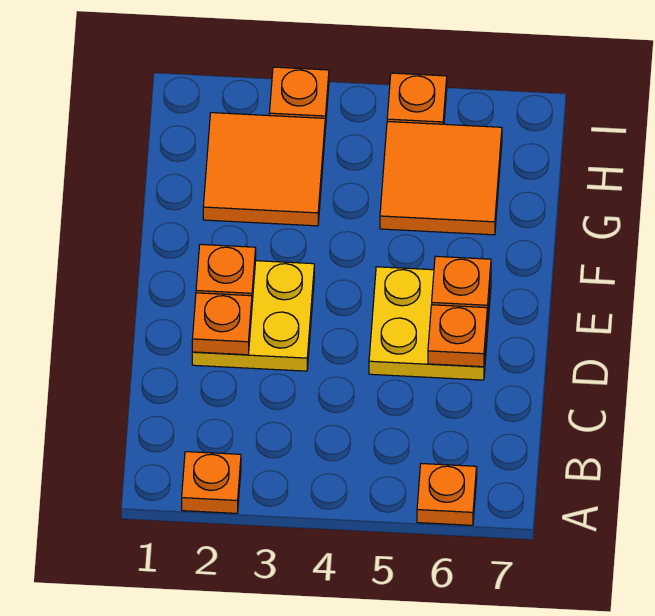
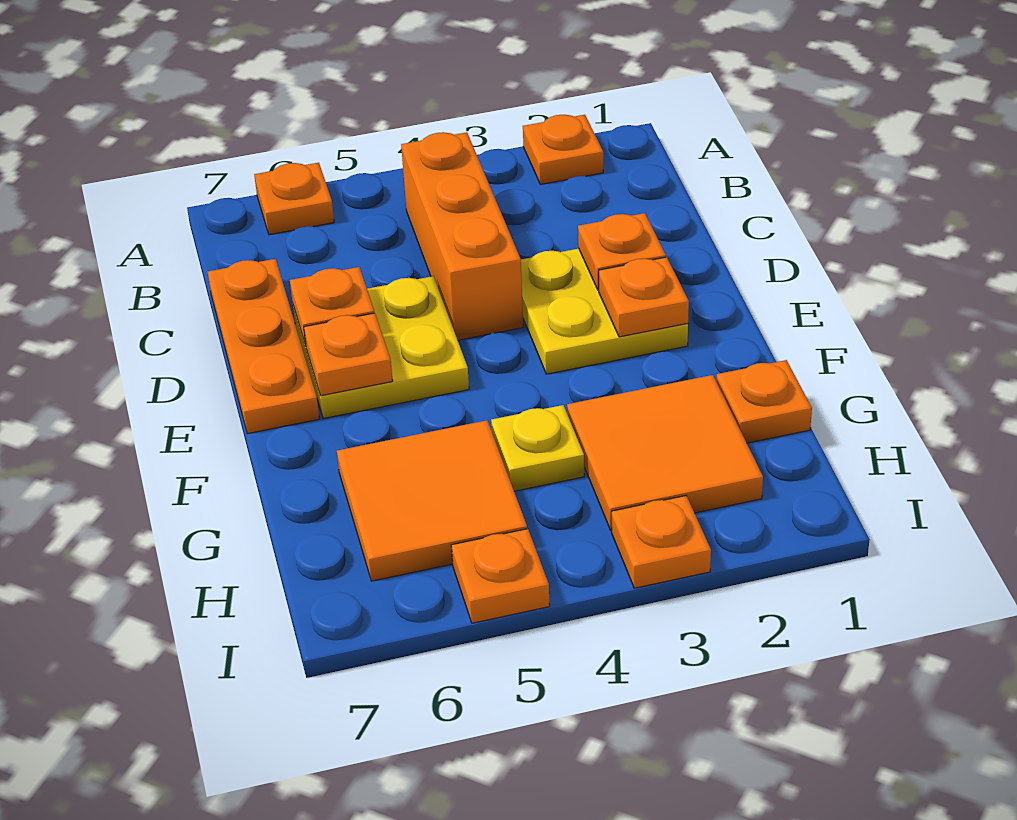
none -> orange 1x3 brick [401,132,523,340]
none -> orange 1x3 plate [208,259,319,434]
none -> orange 1x1 plate [716,360,812,443]
none -> yellow 1x1 plate [491,405,584,491]

